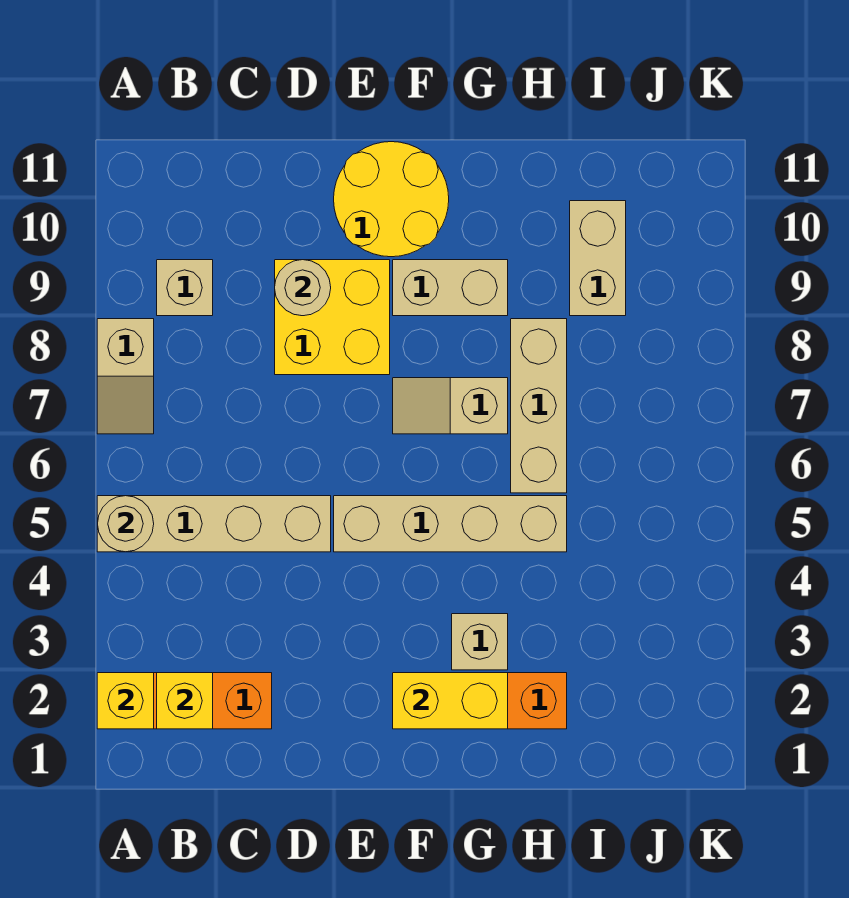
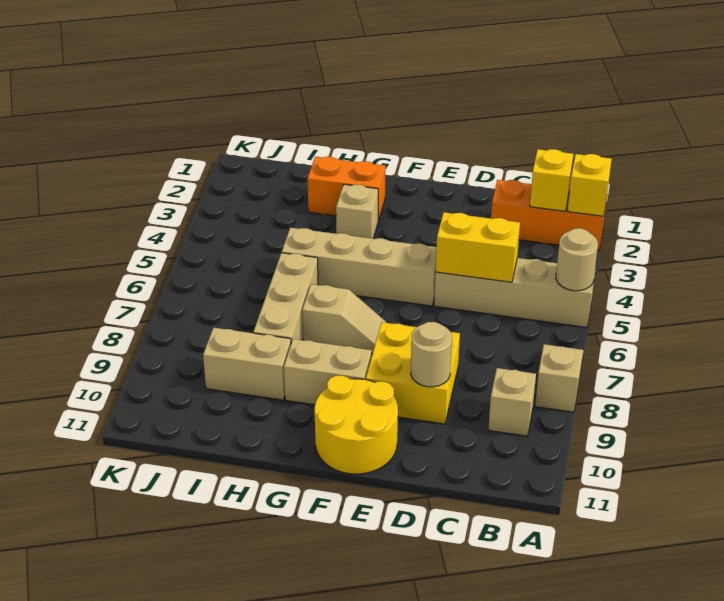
yellow 1x2 brick [393,673,508,729] -> yellow 1x2 brick moved to [436,212,520,282]
tan 1x2 brick [570,201,626,316] -> tan 1x2 brick turned to [203,328,291,400]

